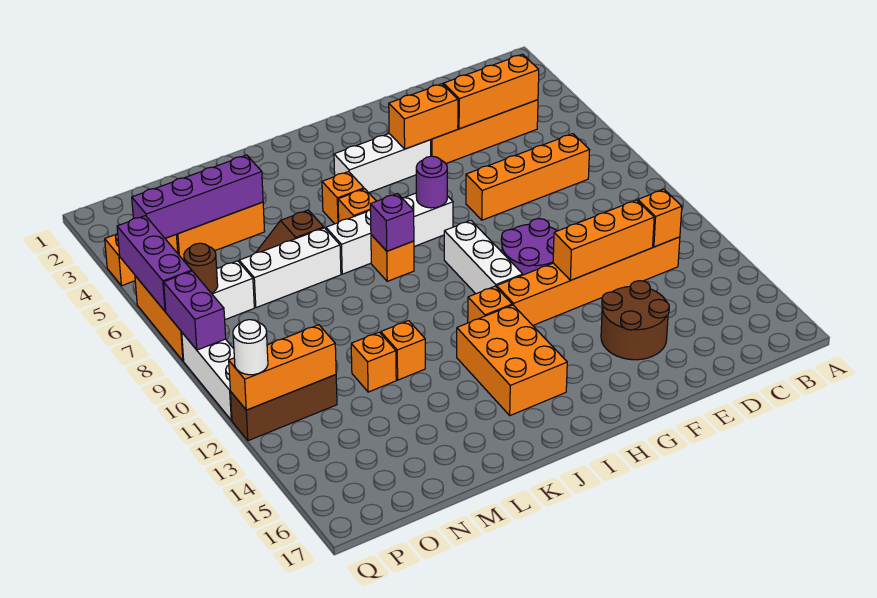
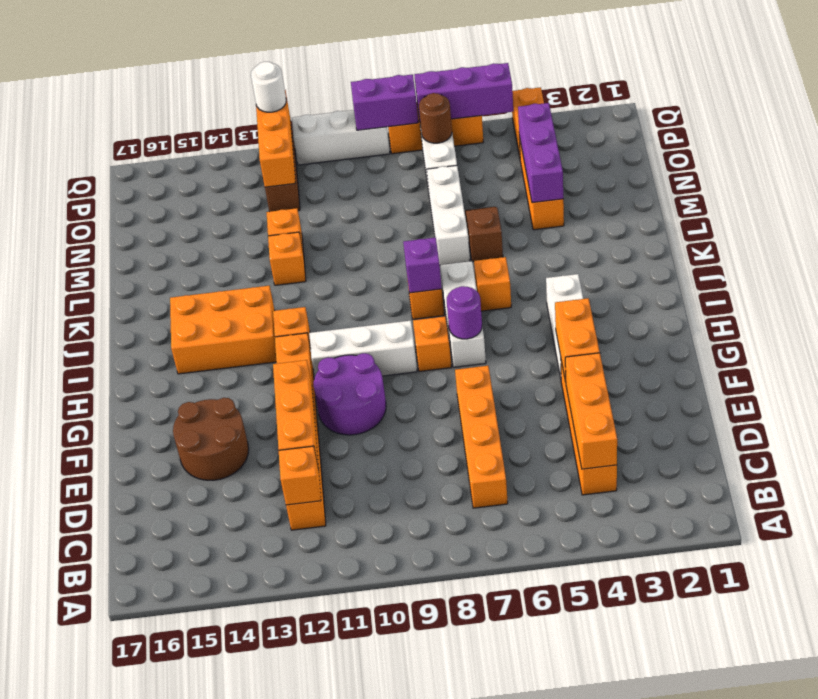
white 1x4 brick [326,193,453,274] -> white 1x3 brick [440,261,486,367]
orange 1x1 brick [322,172,364,224] -> orange 1x1 brick moved to [413,316,452,372]
purple 1x4 brick [132,155,263,238] -> purple 1x3 brick [518,103,563,203]

